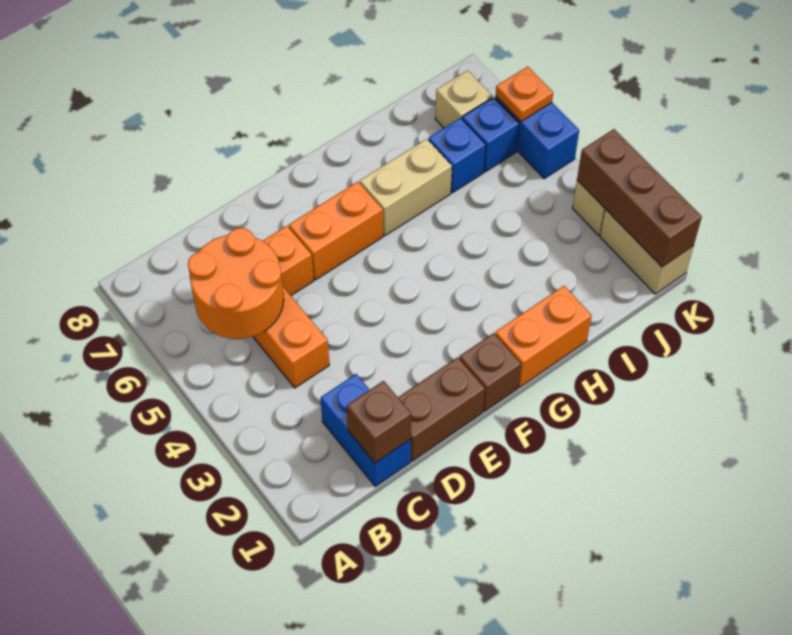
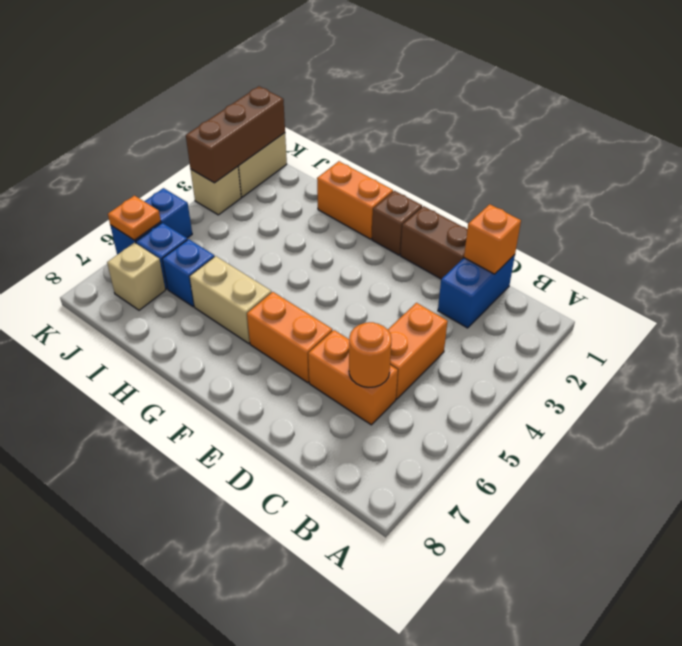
orange 2x2 round brick [188,228,284,339] -> orange 1x1 round brick [349,322,392,387]
brown 1x1 brick [347,381,411,463] -> orange 1x1 brick [464,204,521,274]

